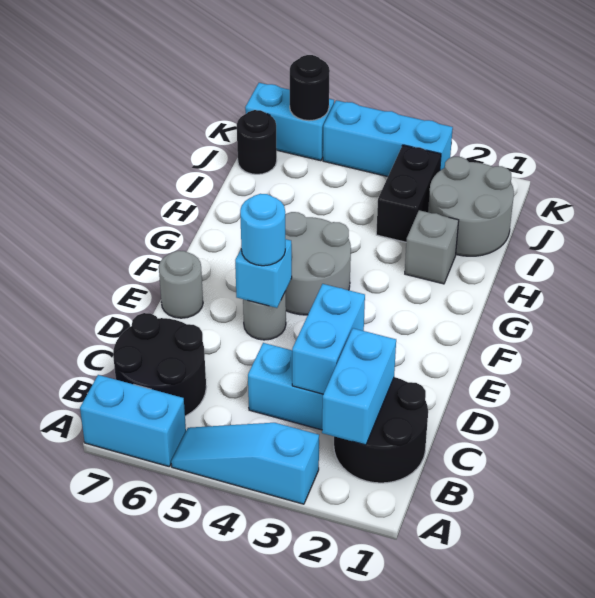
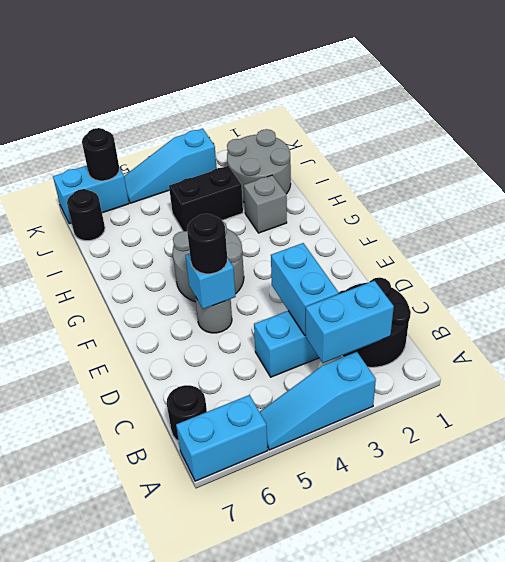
cyan 1x2 brick [322,328,396,445] -> cyan 1x2 brick turned to [305,281,394,363]
black 2x2 round brick [113,313,206,416] -> black 1x1 round brick [167,385,207,441]
cyan 1x1 round brick [240,194,285,266] -> black 1x1 round brick [187,214,228,274]
grey 1x1 round brick [159,251,203,318] -> none
black 1x2 brick [376,145,441,242] -> black 1x2 brick turned to [169,166,243,231]
cyan 1x3 brick [323,100,453,176] -> cyan 1x3 slope [124,128,217,203]

